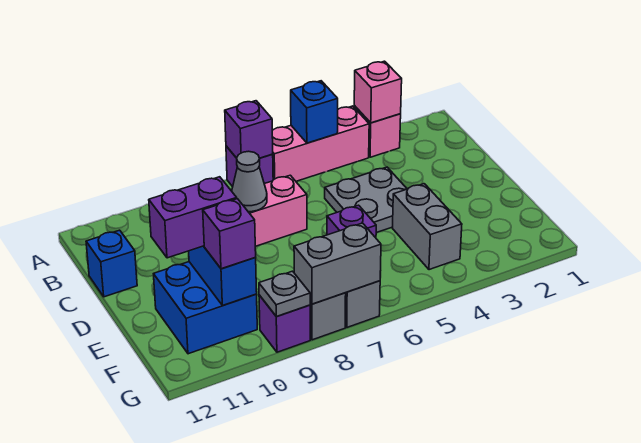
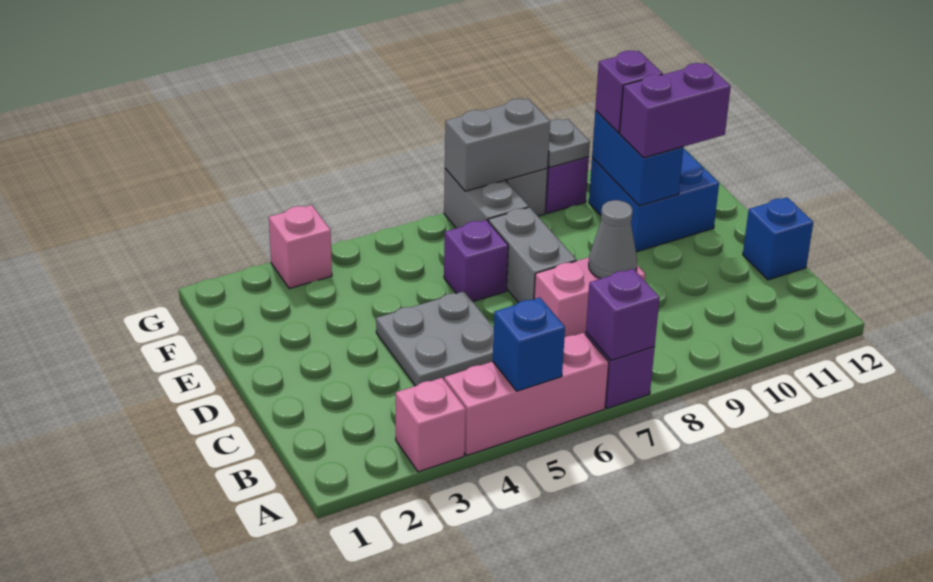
pink 1x1 brick [354,61,402,123] -> pink 1x1 brick moved to [269,205,332,289]
grey 1x2 brick [392,184,462,270] -> grey 1x2 brick moved to [488,207,576,303]

